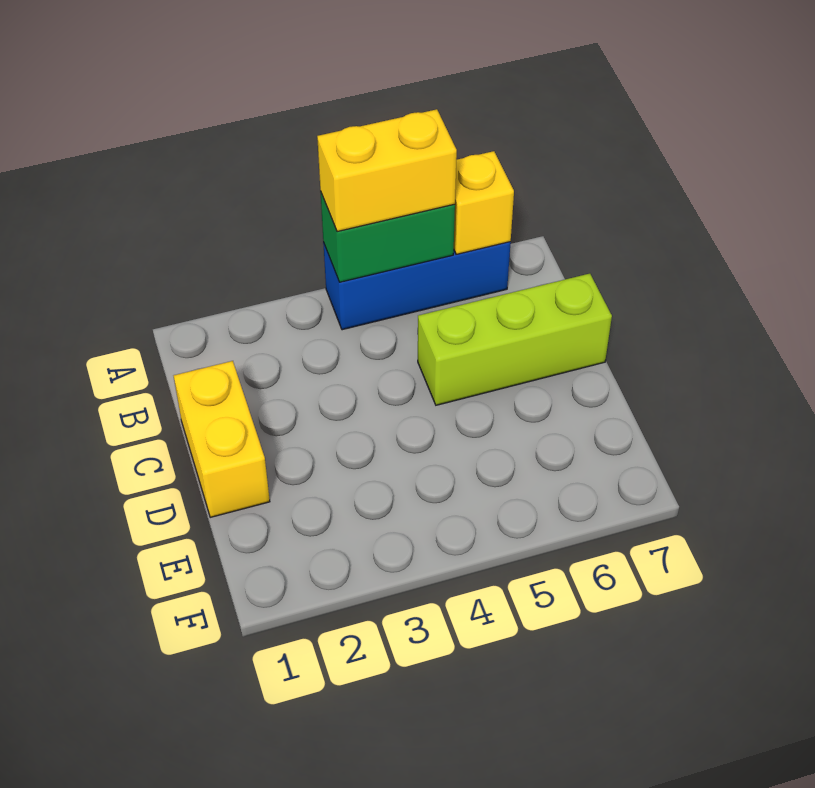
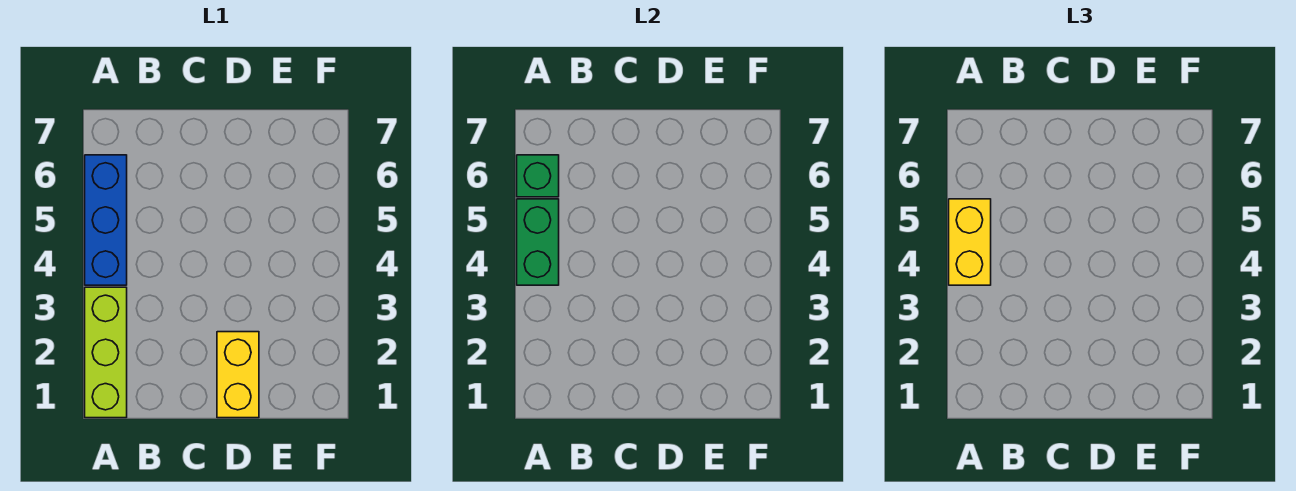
yellow 1x1 brick [454,151,514,254] -> green 1x1 brick [517,155,559,197]
yellow 1x2 brick [174,361,270,517] -> yellow 1x2 brick turned to [217,332,259,418]
lime 1x3 brick [418,274,612,405] -> lime 1x3 brick moved to [85,287,127,418]

